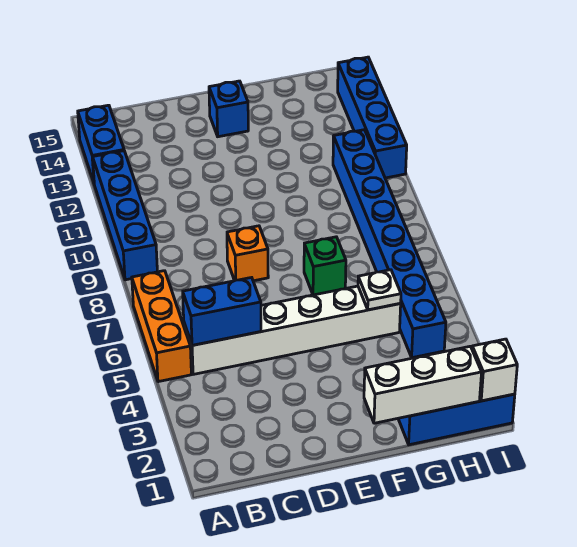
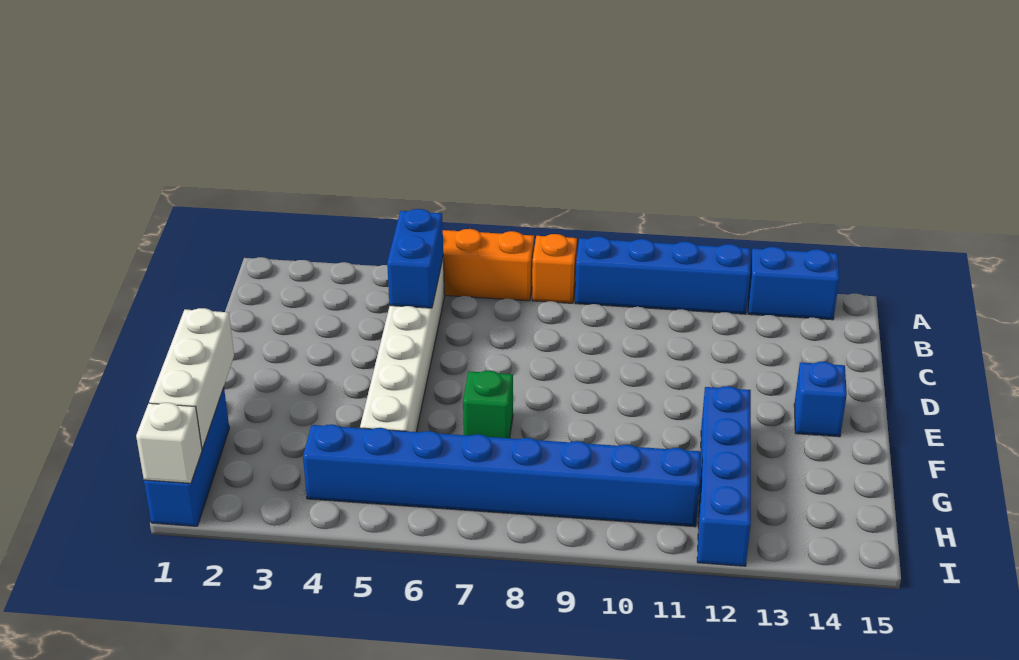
orange 1x1 brick [227,226,268,281] -> orange 1x1 brick moved to [532,234,577,303]
white 1x1 plate [358,270,401,310] -> none
blue 1x4 brick [338,57,407,178] -> blue 1x4 brick turned to [697,386,751,566]

